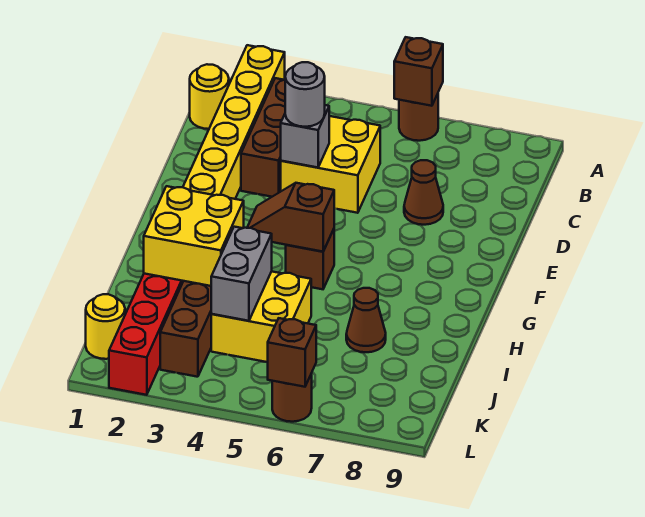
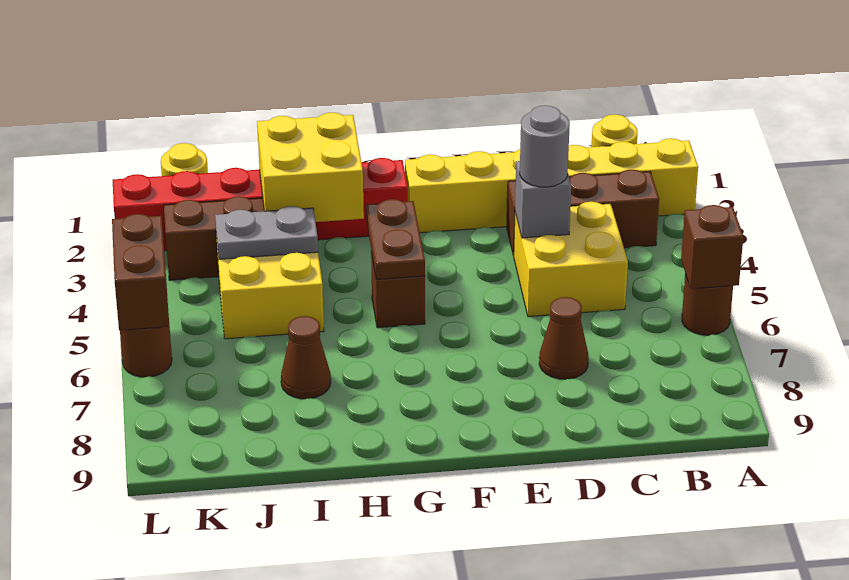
brown 1x2 slope [247,183,334,252] -> brown 1x2 plate [366,199,425,279]
grey 1x2 brick [211,227,272,321] -> grey 1x2 plate [215,206,318,259]
brown 1x1 brick [268,318,316,387] -> brown 1x2 brick [112,214,169,330]

